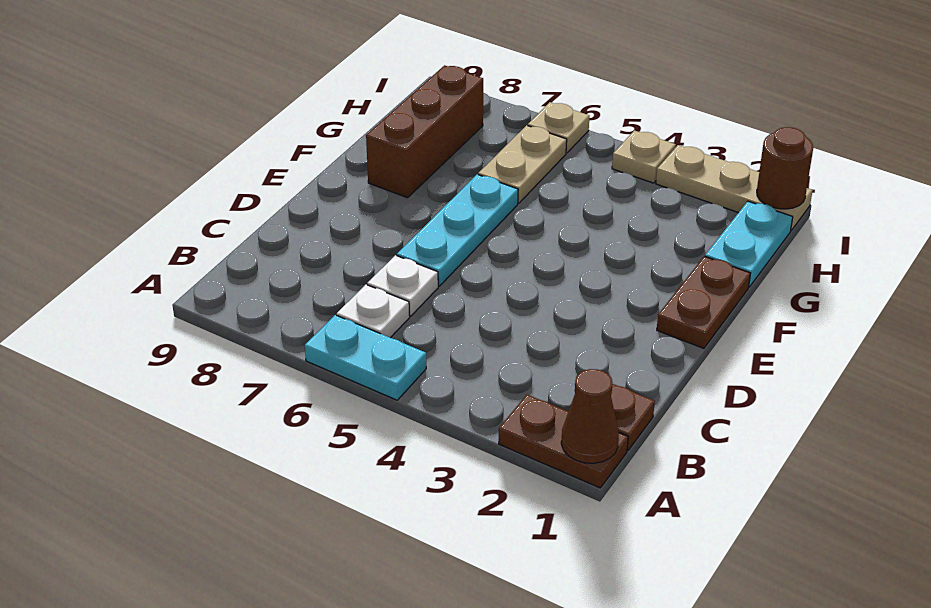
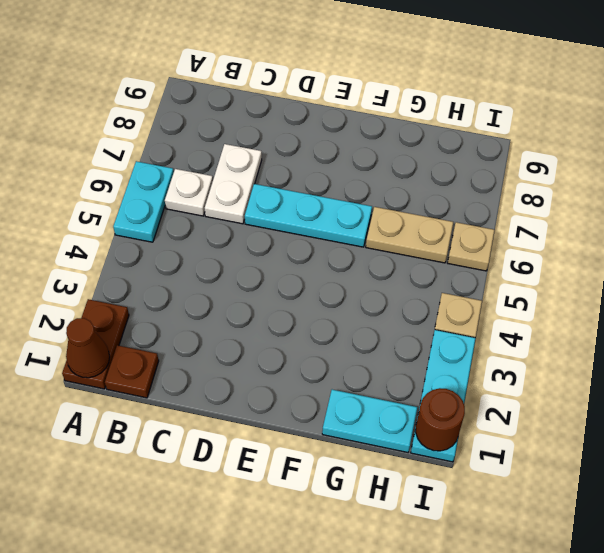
white 1x1 plate [367,255,438,316] -> white 1x2 plate [205,144,262,224]
brown 1x2 plate [657,256,750,348] -> none
brown 1x3 brick [366,65,483,198] -> none
tan 1x3 plate [656,145,813,230] -> cyan 1x3 plate [411,330,476,462]

